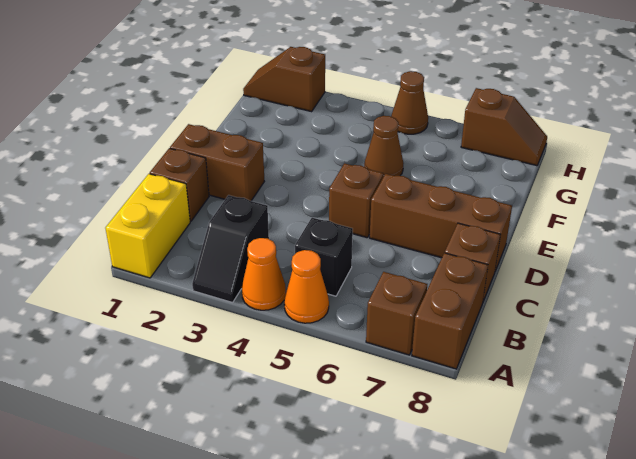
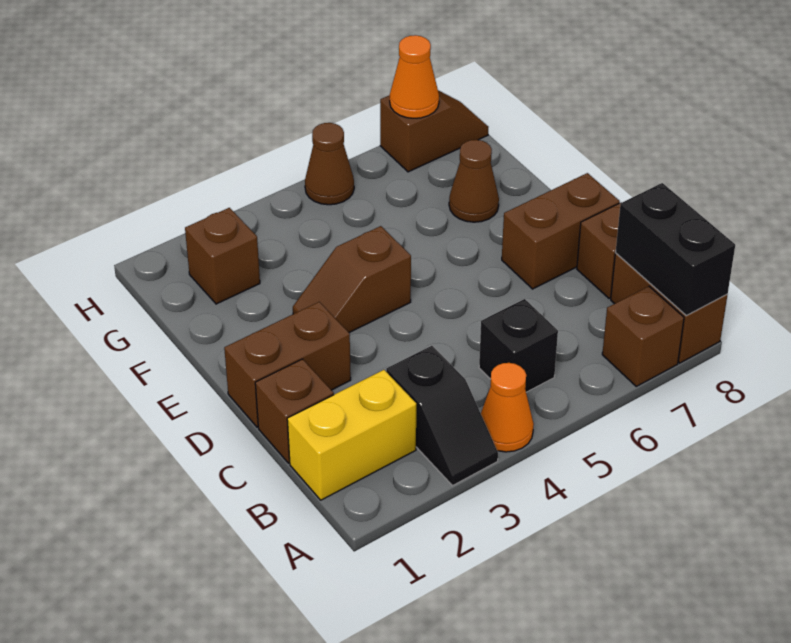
yellow 1x2 brick [105,174,190,278] -> yellow 1x2 brick turned to [287,370,416,500]
orange 1x1 cone [284,250,329,323] -> orange 1x1 cone moved to [390,35,439,118]
none -> black 1x2 brick [616,183,735,315]
brown 1x1 brick [329,163,383,238] -> brown 1x1 brick moved to [185,208,260,304]
brown 1x3 brick [370,174,512,271] -> brown 1x2 brick [502,173,620,289]
brown 1x1 cone [364,116,404,177] -> brown 1x1 cone moved to [449,140,499,222]
brown 1x2 slope [243,47,325,112] -> brown 1x2 slope moved to [293,226,411,333]

